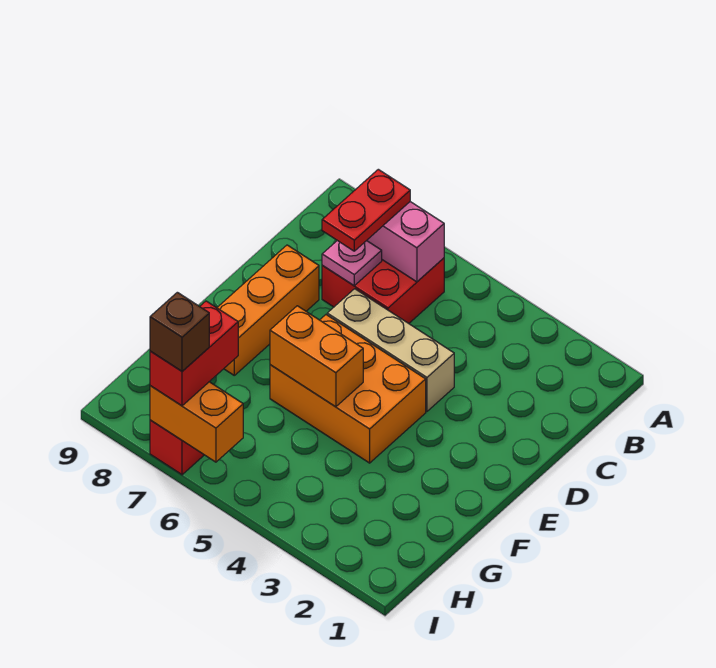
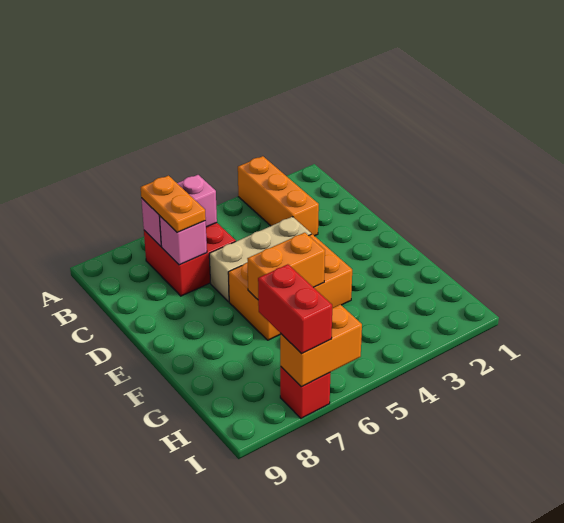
red 1x2 plate [322,169,410,251] -> orange 1x2 plate [141,176,206,233]
pink 1x1 plate [322,241,382,286] -> pink 1x1 brick [160,216,207,265]
orange 1x3 brick [217,245,319,375] -> orange 1x3 brick moved to [238,156,319,236]
brown 1x1 brick [150,292,209,371] -> none

